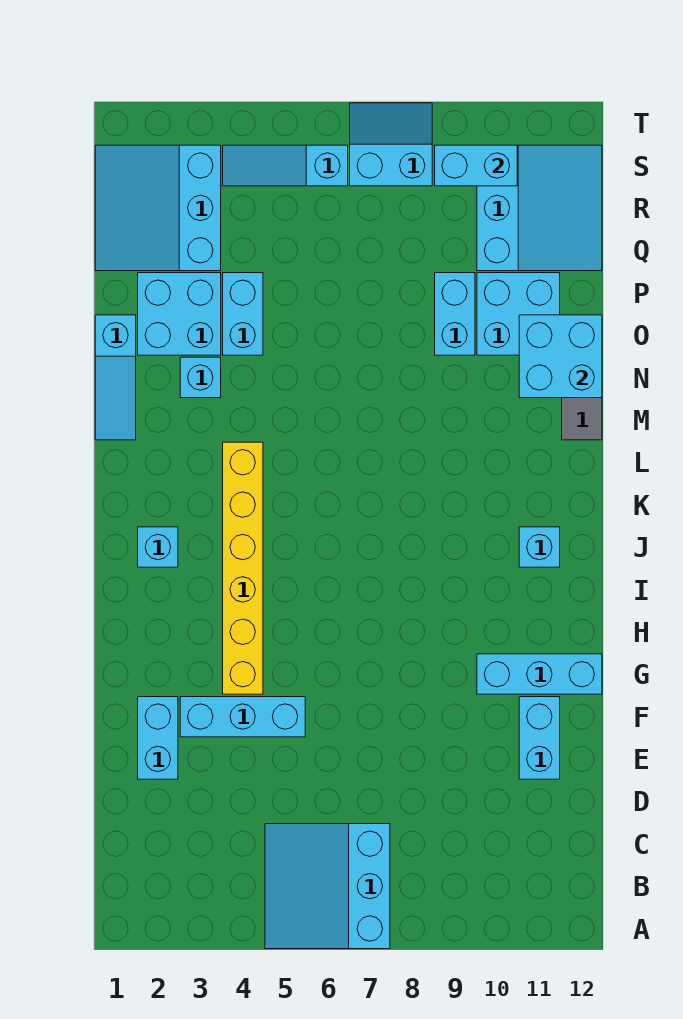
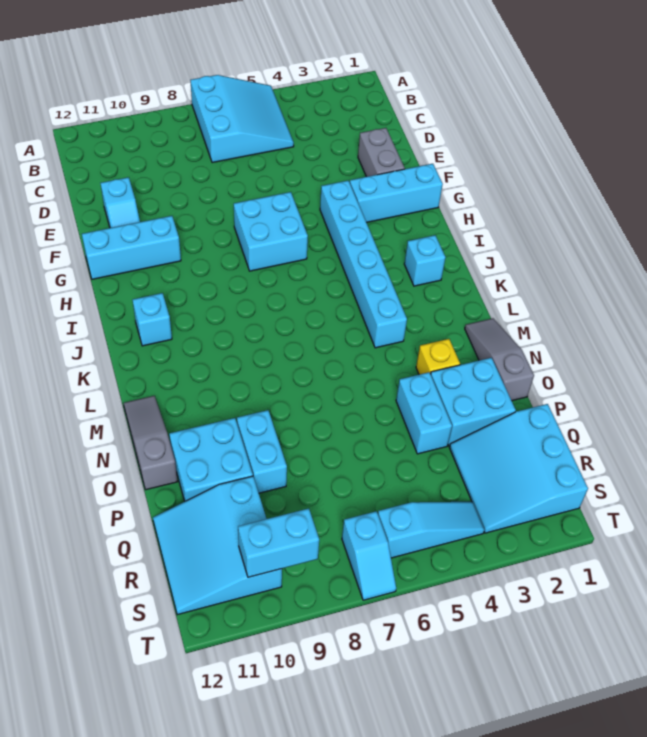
cyan 1x2 brick [138,697,178,779] -> grey 1x2 brick [358,128,405,177]
cyan 1x2 brick [519,697,560,779] -> cyan 1x2 slope [100,177,140,228]
cyan 1x3 brick [180,697,305,737] -> cyan 1x3 brick moved to [350,164,443,222]
yellow 1x6 brick [223,442,263,694] -> cyan 1x6 brick [320,181,407,348]
cyan 1x3 slope [95,315,136,440] -> grey 1x3 slope [465,318,534,401]
cyan 1x1 brick [180,357,221,398] -> yellow 1x1 brick [416,339,460,375]
cyan 2x2 brick [519,315,602,398] -> cyan 2x2 brick moved to [234,192,308,271]
cyan 3x3 slope [95,145,221,271] -> cyan 3x3 slope turned to [449,404,588,533]
cyan 2x2 slope [350,103,432,186] -> cyan 1x2 slope [342,511,396,600]

